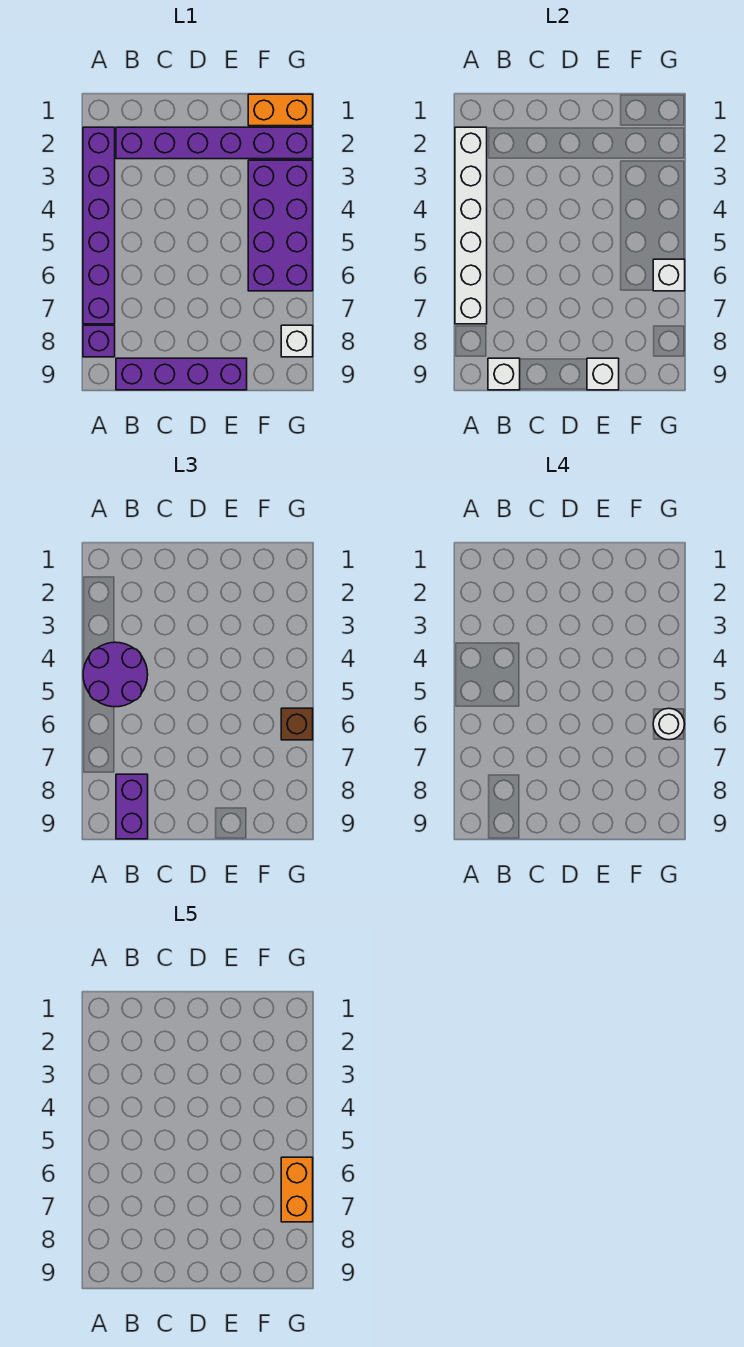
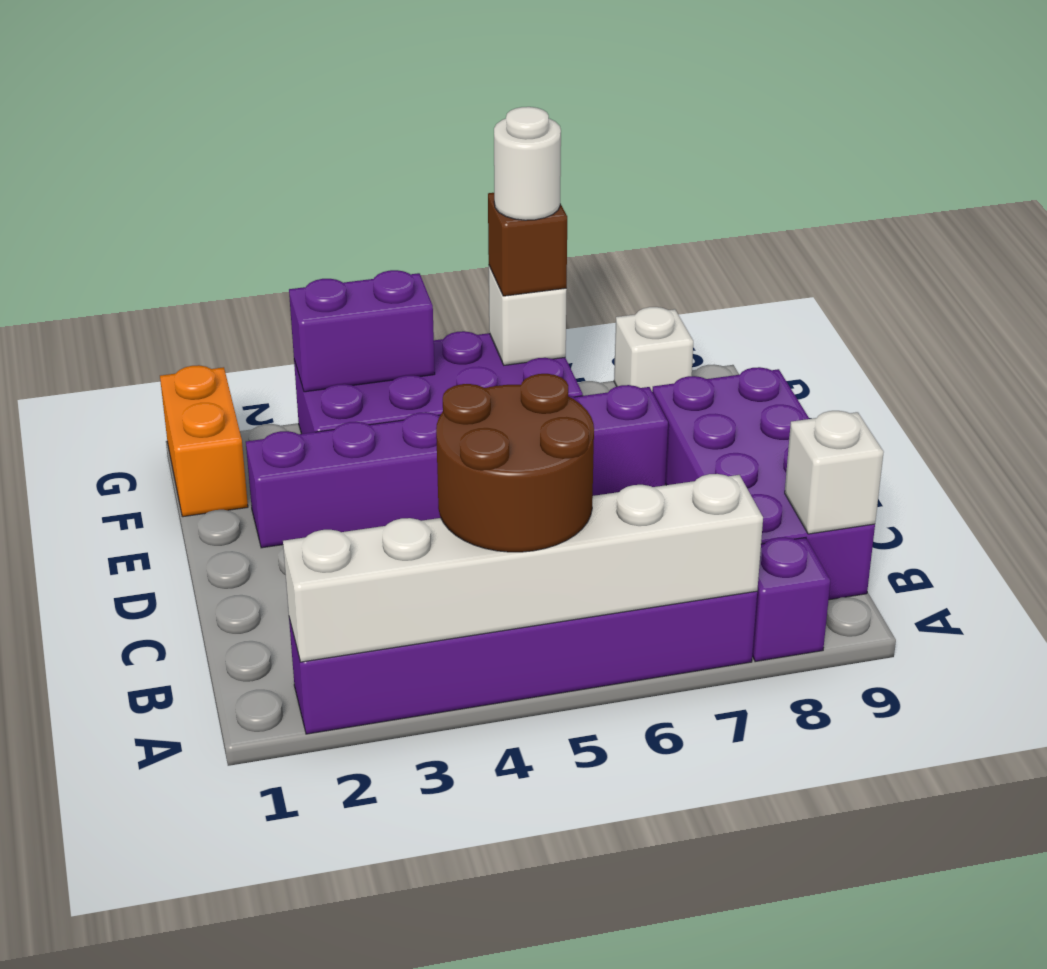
purple 2x2 round brick [83,642,148,707] -> brown 2x2 round brick [436,374,594,552]
purple 1x6 brick [116,127,313,159] -> purple 1x6 brick turned to [246,385,668,548]
purple 1x2 brick [116,774,148,839] -> purple 1x2 brick moved to [289,270,435,392]
purple 1x4 brick [116,358,247,390] -> purple 2x4 brick [652,367,875,600]
white 1x1 brick [587,358,619,390] -> none
orange 1x2 brick [281,1157,313,1222] -> none

